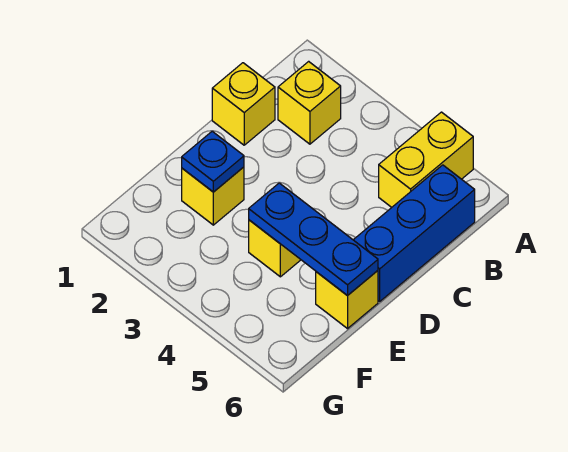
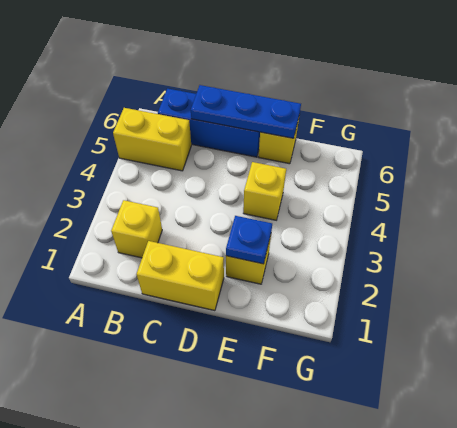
yellow 1x1 brick [212,63,275,145] -> yellow 1x2 brick [137,241,224,311]
blue 1x3 plate [249,183,378,296] -> blue 1x3 plate turned to [191,85,301,138]

